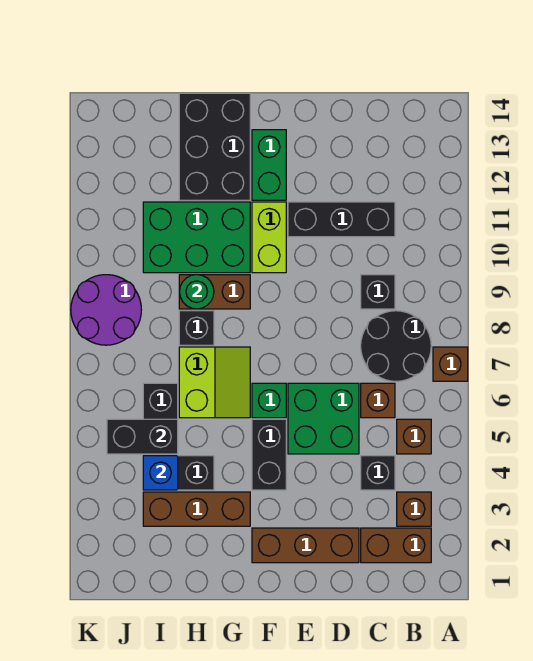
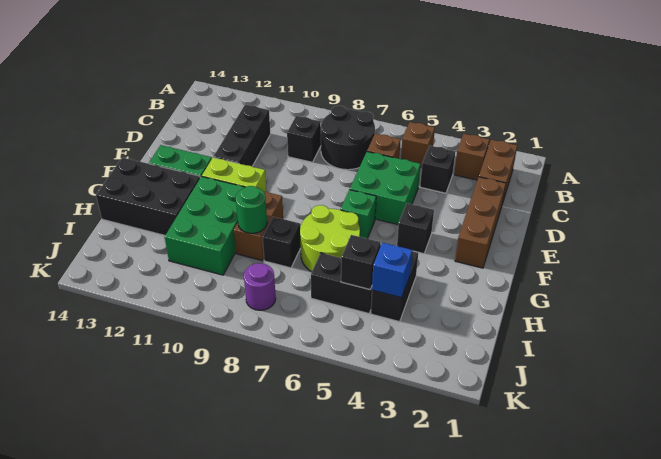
brown 1x1 brick [433,347,468,381] -> none
black 1x2 brick [252,419,286,490] -> black 1x1 brick [397,203,434,254]
brown 1x3 brick [143,492,250,526] -> none
lime 2x2 slope [179,347,250,418] -> lime 2x2 round brick [300,205,360,272]
black 1x2 brick [107,419,178,454] -> black 1x1 brick [341,235,381,290]
purple 2x2 round brick [71,275,141,345] -> purple 1x1 round brick [244,263,276,310]

